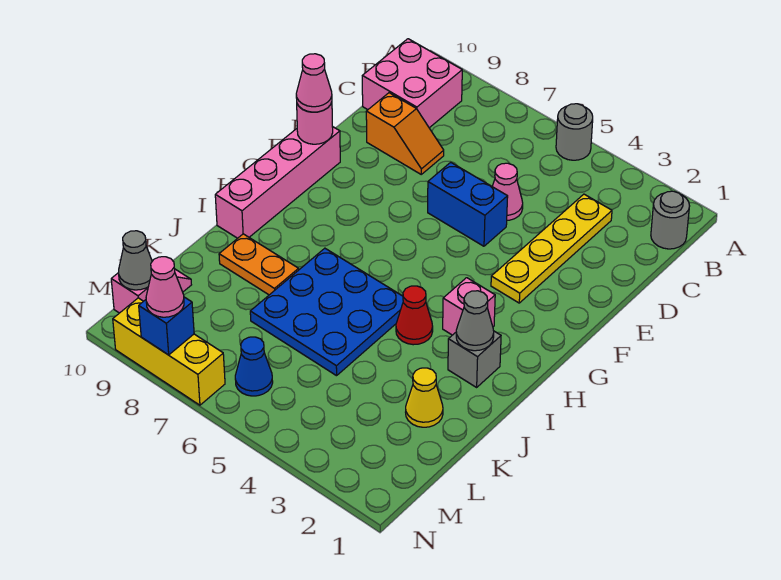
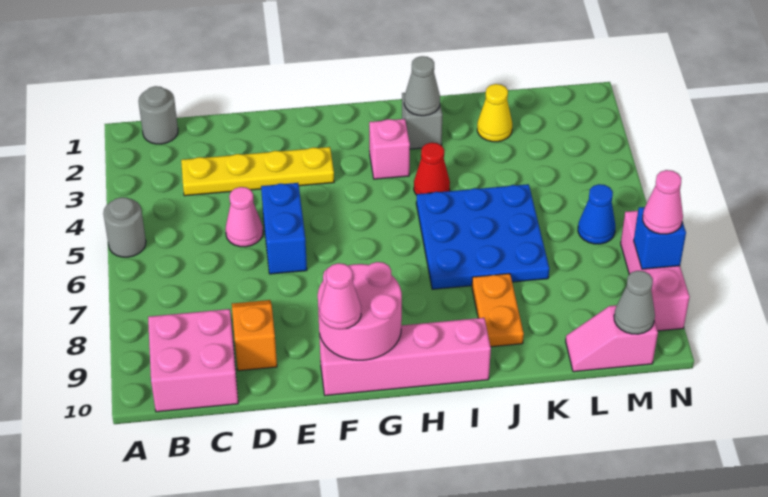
pink 1x1 round brick [297,102,333,144] -> pink 2x2 round brick [318,262,402,360]
yellow 1x3 brick [113,298,225,405] -> pink 1x3 brick [621,211,690,331]

